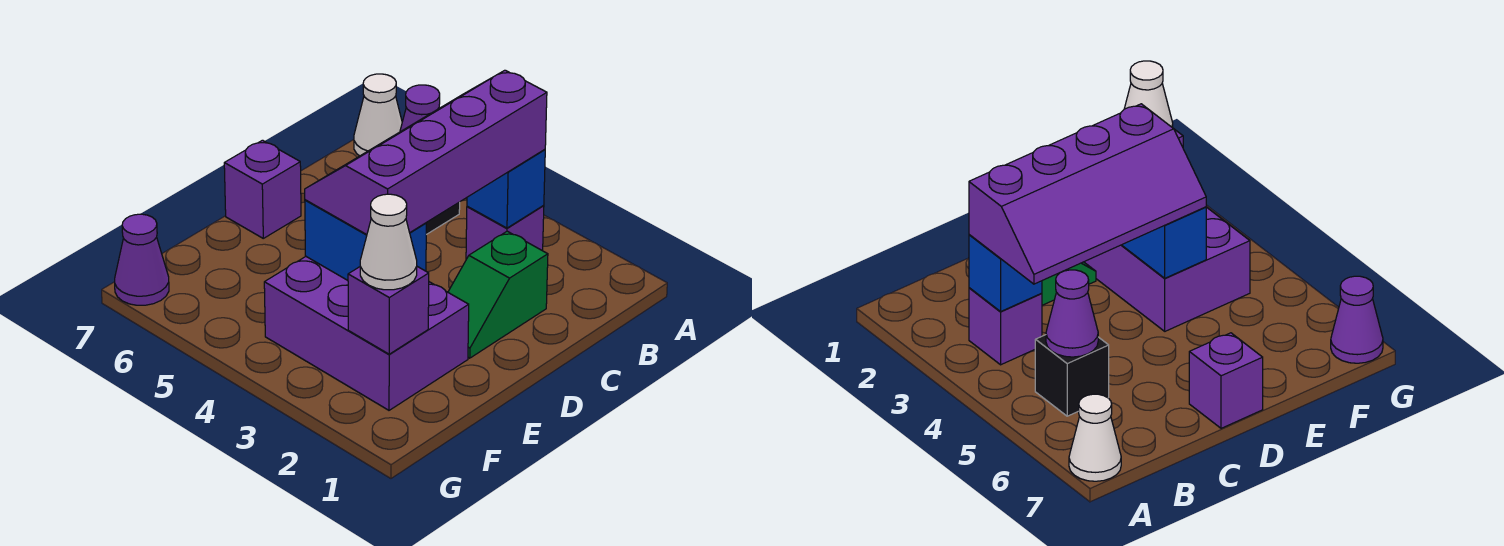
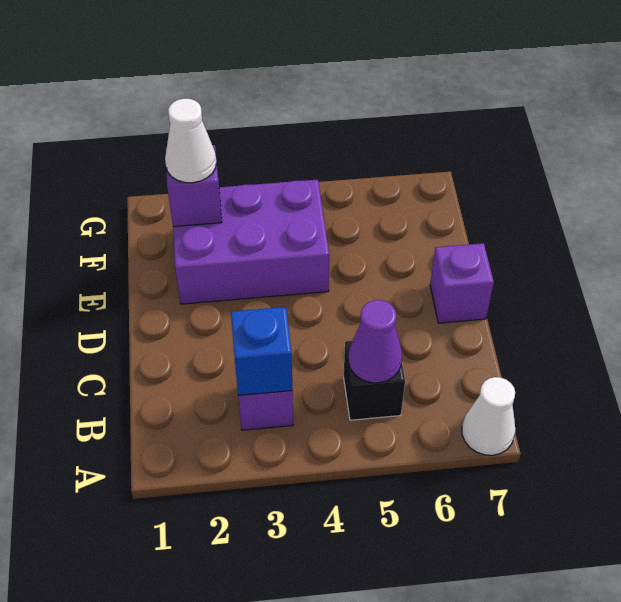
purple 2x4 slope [305,70,547,235] -> none
green 1x2 slope [448,231,548,358] -> none
blue 1x2 brick [305,200,426,280] -> none
purple 1x1 cone [115,214,169,305] -> none

